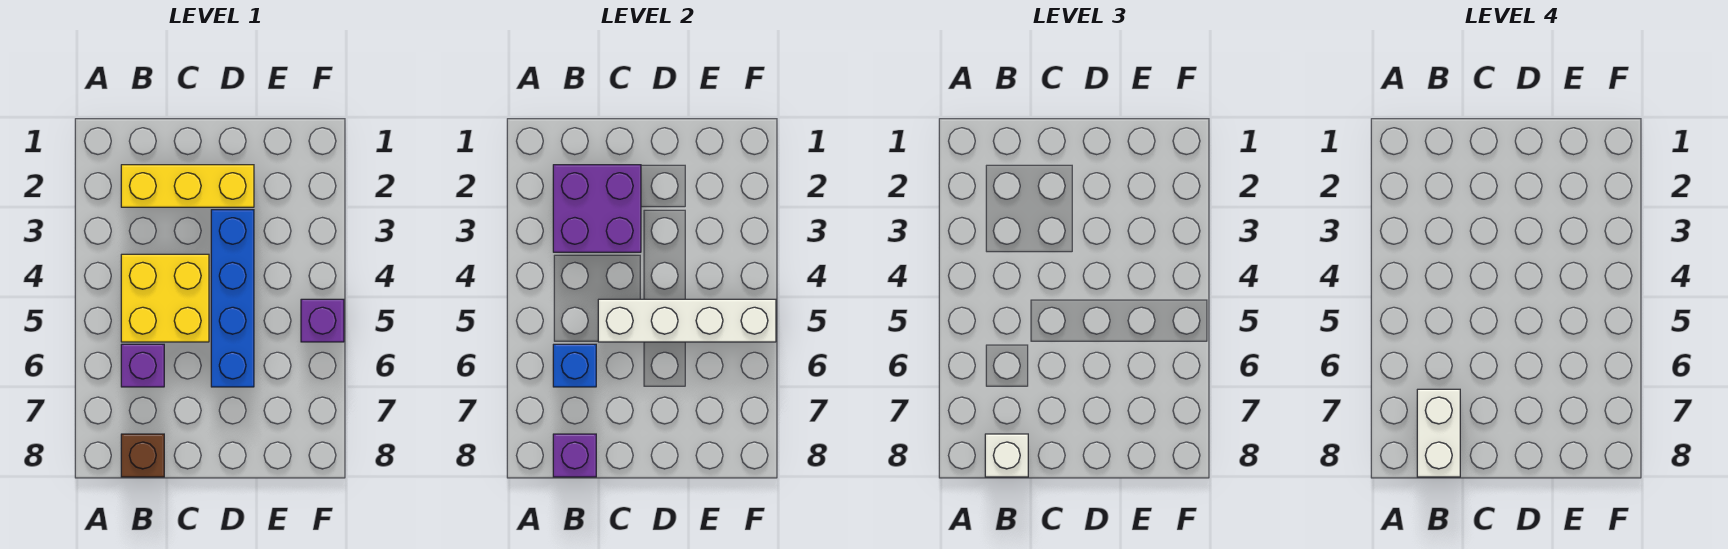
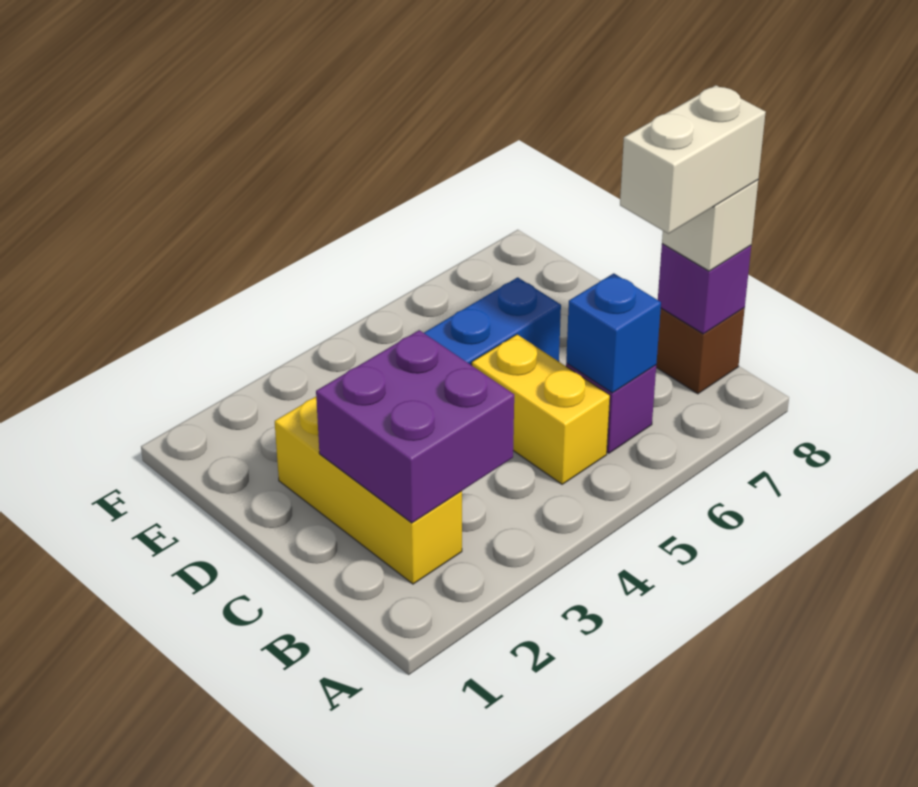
yellow 2x2 brick [121,254,209,342] -> yellow 1x2 brick [472,335,610,484]
white 1x4 brick [598,299,776,342] -> none
purple 1x1 brick [301,299,344,342] -> none

